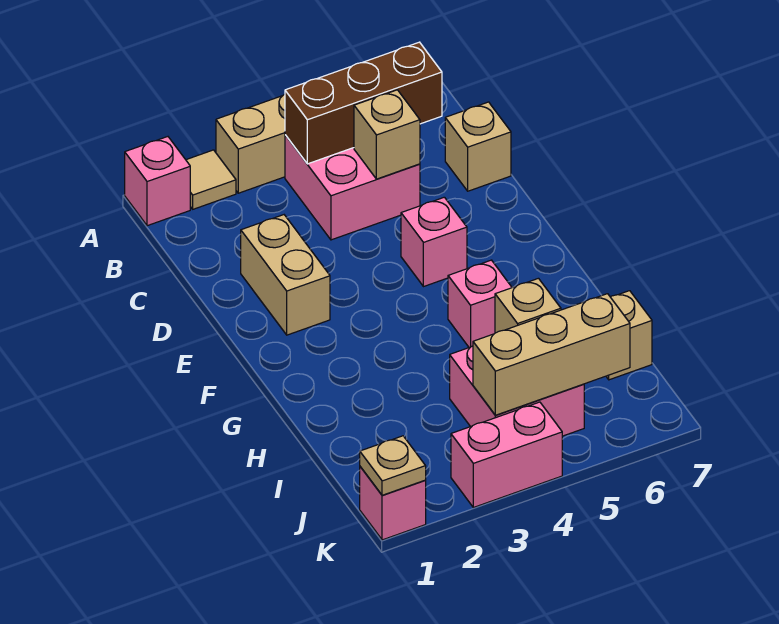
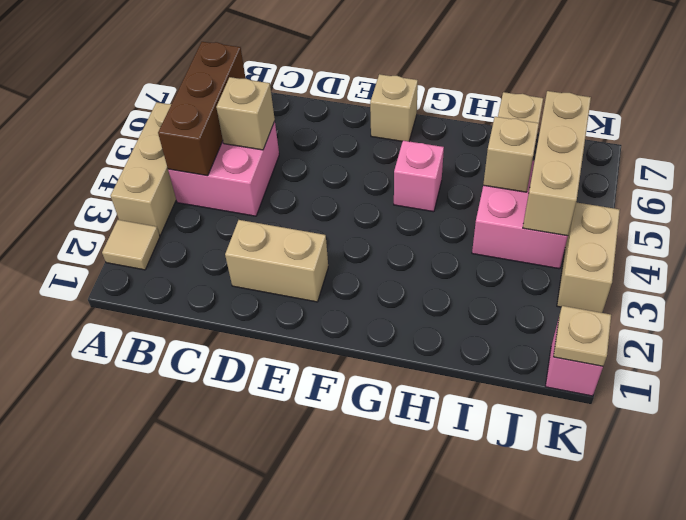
pink 1x1 brick [125,137,190,226] -> none
tan 1x1 brick [445,102,511,191] -> tan 1x1 brick moved to [370,74,418,141]
pink 1x1 brick [401,197,467,287] -> none
pink 1x2 brick [451,402,562,507] -> tan 1x2 brick [557,202,620,313]

